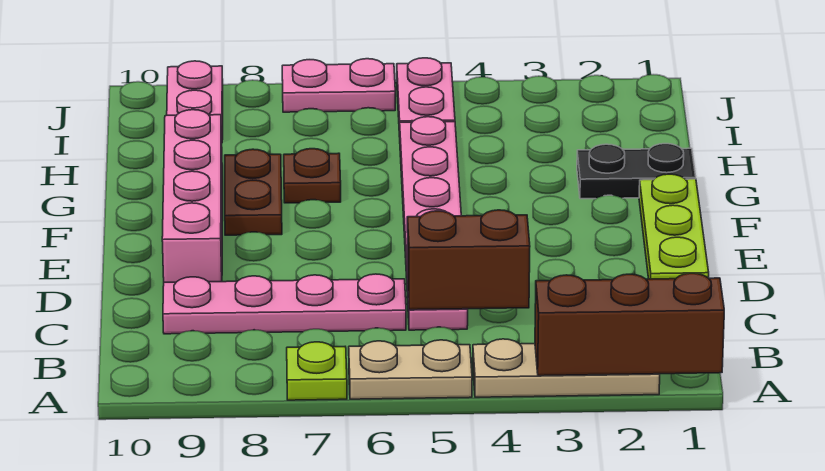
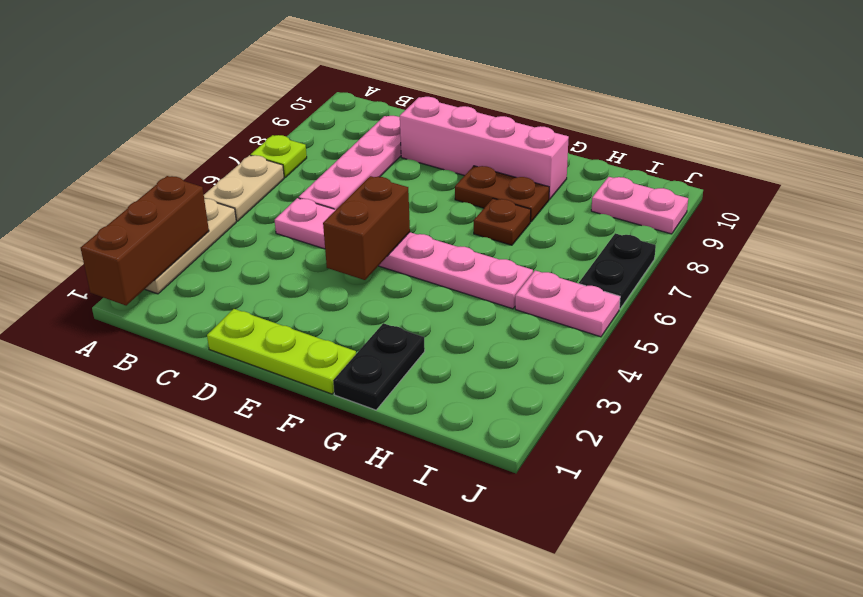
brown 1x2 brick [407,210,530,310] -> brown 1x2 brick moved to [323,176,410,280]
pink 1x2 plate [282,59,395,112] -> black 1x2 plate [579,233,656,309]

